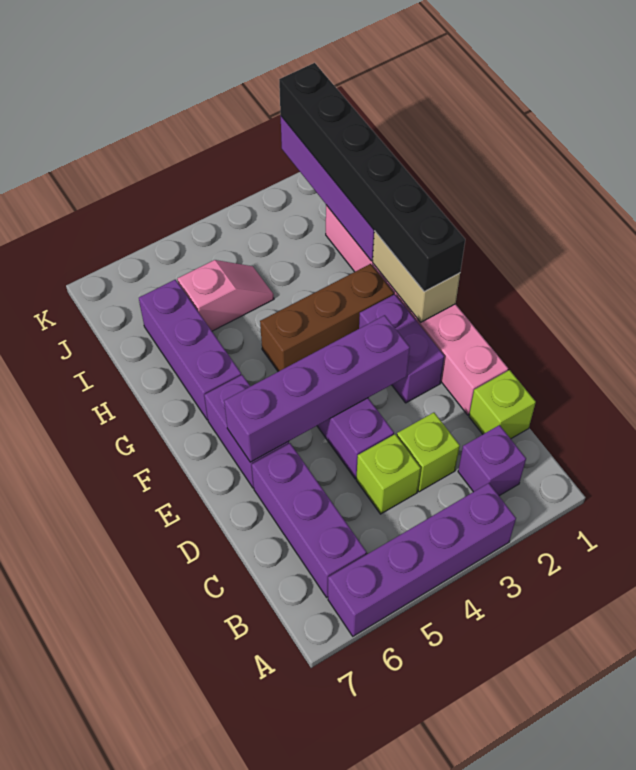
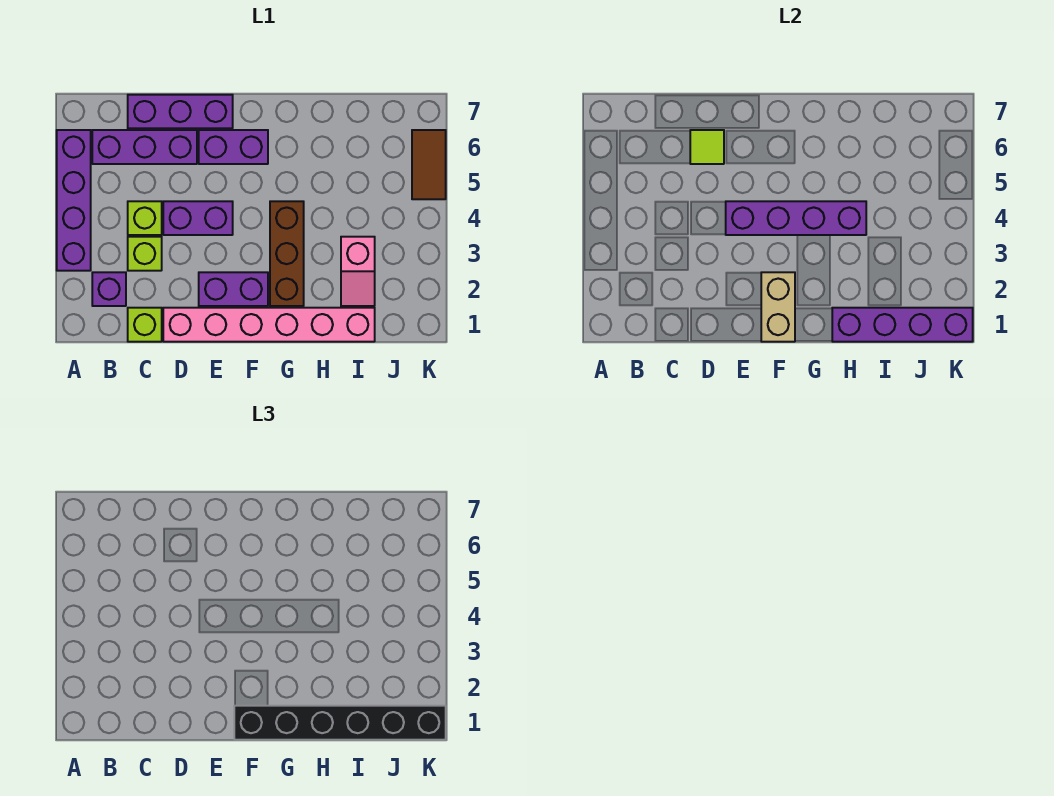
none -> lime 1x1 tile [690,130,724,164]
purple 1x4 brick [224,315,410,462] -> purple 1x4 brick turned to [726,201,866,235]
tan 1x2 brick [373,231,460,322] -> tan 1x2 brick turned to [761,272,795,342]
purple 1x3 brick [139,279,241,420] -> purple 1x3 brick moved to [128,95,233,128]
pink 1x2 slope [177,260,274,331] -> pink 1x2 slope moved to [341,237,375,306]
none -> brown 1x2 tile [412,130,446,199]

